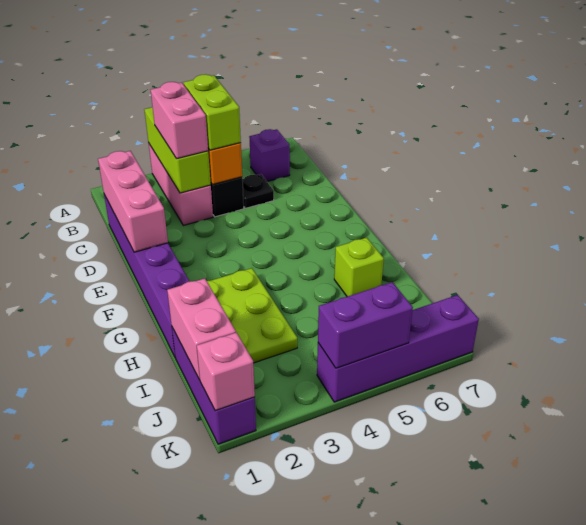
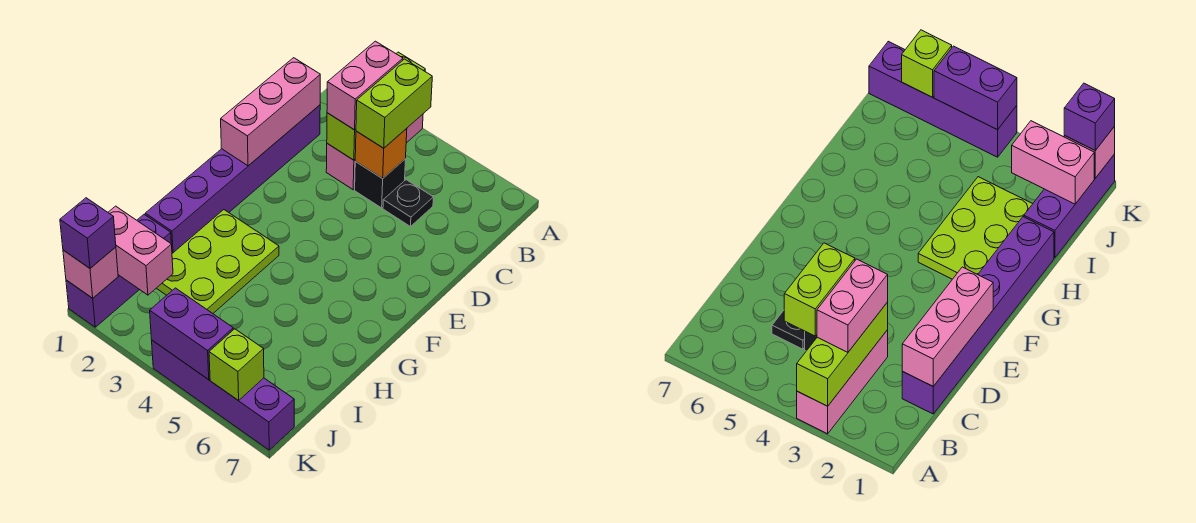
purple 1x1 brick [249,129,290,182] -> purple 1x1 brick moved to [60,198,116,268]
lime 1x1 brick [334,238,384,297] -> lime 1x1 brick moved to [209,329,264,401]
pink 1x2 brick [167,278,236,380] -> pink 1x2 brick turned to [108,206,173,295]

